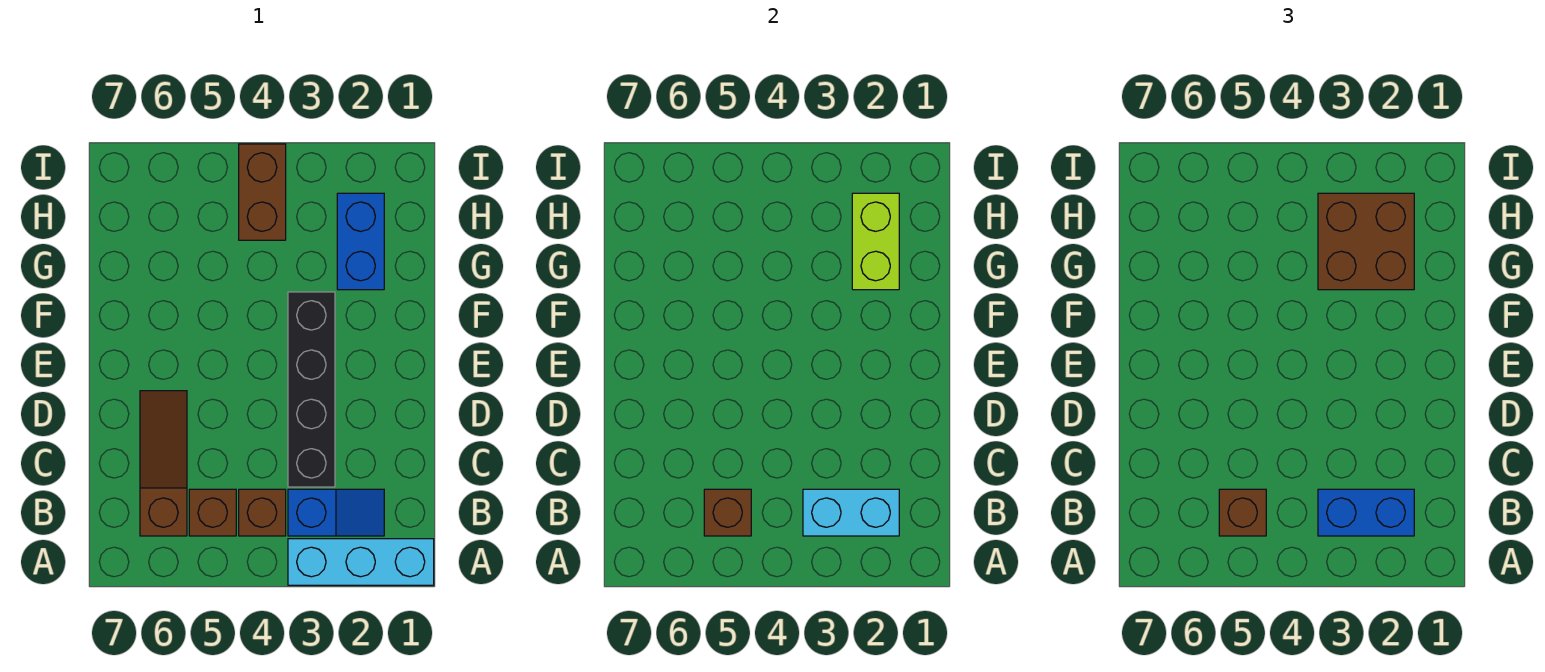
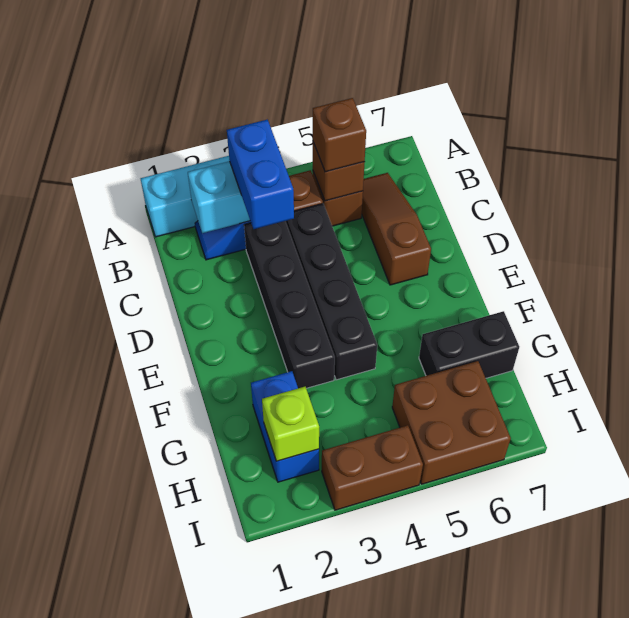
blue 1x2 brick [1318,489,1414,536] -> blue 1x2 brick turned to [227,120,294,229]
brown 1x3 slope [140,391,187,536] -> brown 1x3 slope turned to [362,173,431,285]
none -> black 1x4 brick [286,204,377,380]
lime 1x2 brick [852,193,899,290] -> lime 1x1 brick [262,387,319,461]
brown 2x2 brick [1318,193,1414,290] -> brown 2x2 brick moved to [392,361,511,484]
none -> black 1x2 brick [419,311,519,378]
brown 1x2 brick [239,144,286,240] -> brown 1x2 brick turned to [322,425,423,510]

